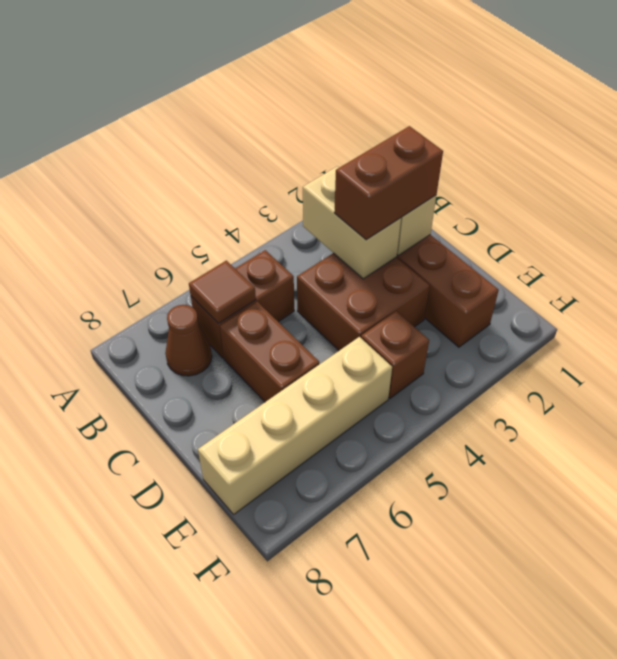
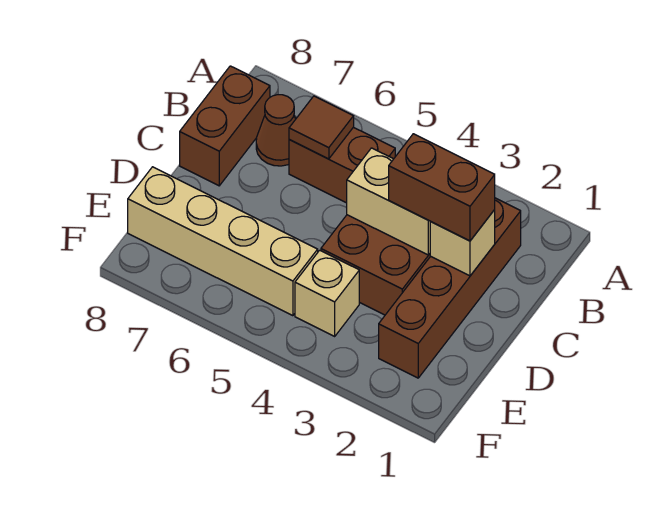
tan 1x2 brick [303,166,401,279] -> tan 1x2 brick turned to [347,148,431,255]
brown 1x2 brick [220,302,319,402] -> brown 1x2 brick moved to [180,66,270,186]
brown 1x1 brick [361,311,429,398] -> tan 1x1 brick [295,250,359,336]

